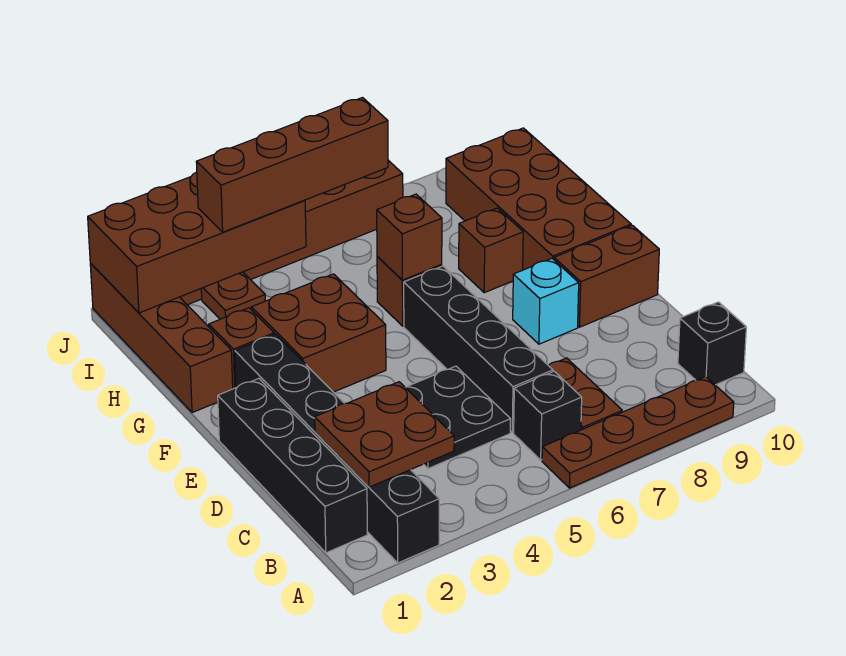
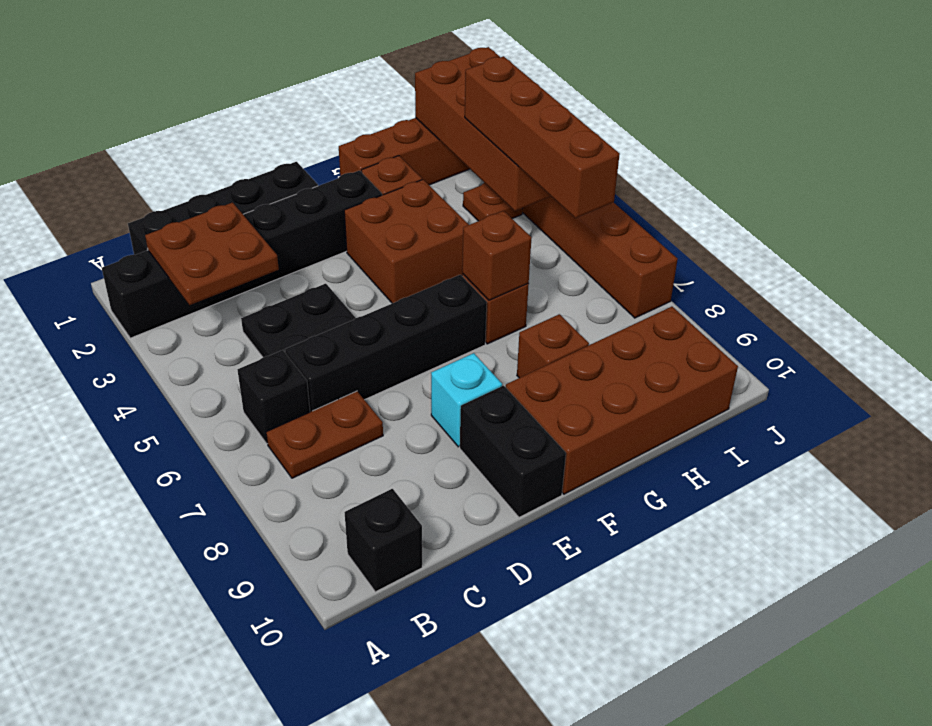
brown 1x4 plate [542,377,734,488] -> none
brown 1x2 brick [554,225,659,327] -> black 1x2 brick [460,386,566,517]

